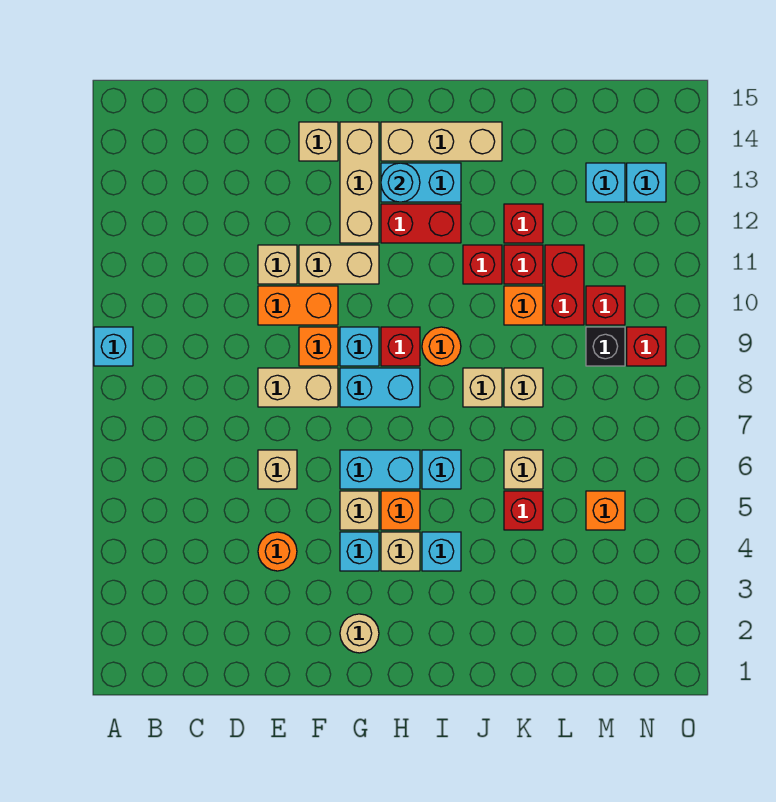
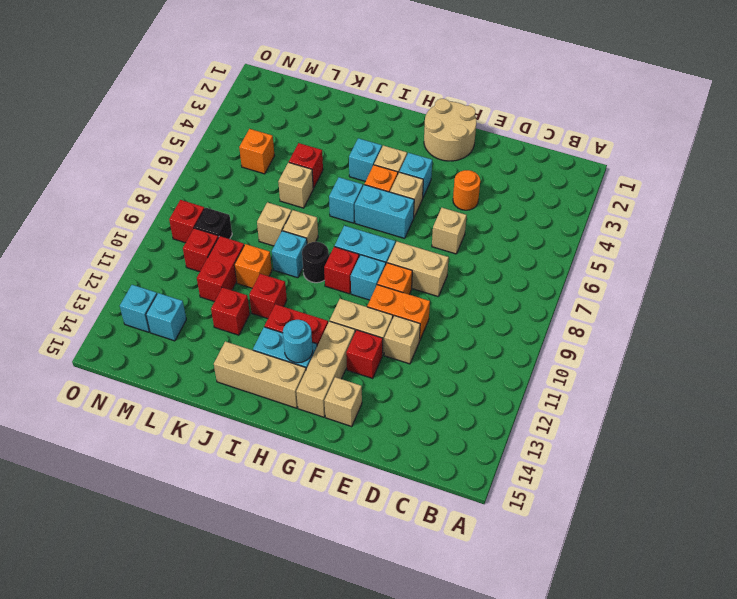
cyan 1x1 brick [94,327,133,366] -> cyan 1x1 brick moved to [272,231,307,278]
tan 1x1 round brick [340,614,379,653] -> tan 2x2 round brick [424,99,476,161]
orange 1x1 round brick [422,327,461,366] -> black 1x1 round brick [302,242,329,283]
red 1x1 brick [504,245,543,284] -> red 1x1 brick moved to [346,330,383,378]

